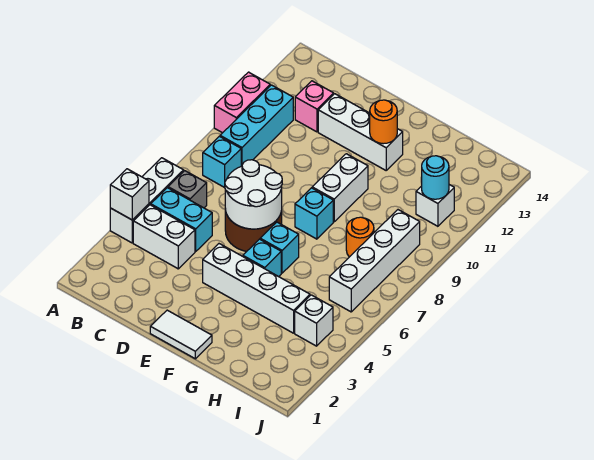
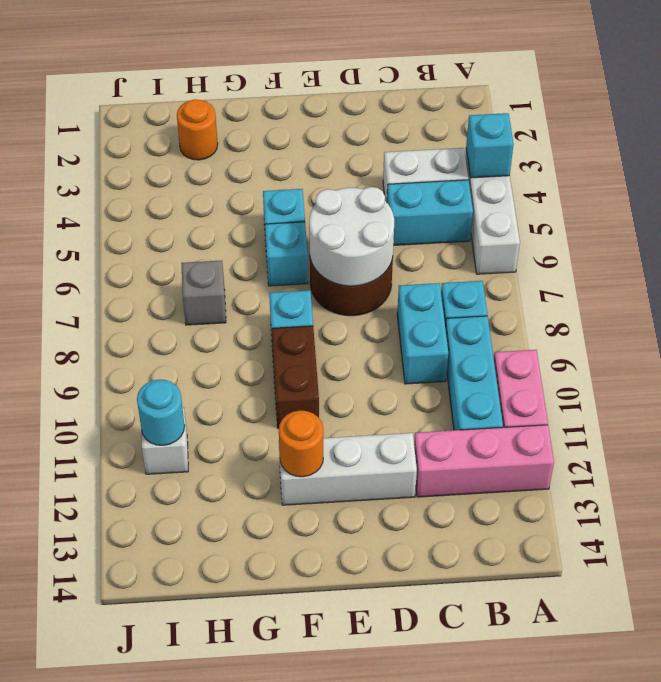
white 1x1 brick [110,169,149,220] -> cyan 1x1 brick [466,113,514,178]
grey 1x1 brick [168,171,207,208] -> grey 1x1 brick moved to [181,261,226,325]
none -> cyan 1x2 brick [397,283,448,384]
pink 1x1 brick [295,81,334,132] -> pink 1x3 brick [414,425,554,497]
white 1x2 tile [150,310,212,359] -> none
white 1x4 brick [203,244,310,333] -> none
white 1x2 brick [312,154,368,222] -> brown 1x2 brick [272,326,319,428]
orange 1x1 round brick [346,217,374,257] -> orange 1x1 round brick moved to [177,99,218,160]
white 1x1 brick [295,295,333,346] -> none
white 1x4 brick [329,210,420,312] -> none

